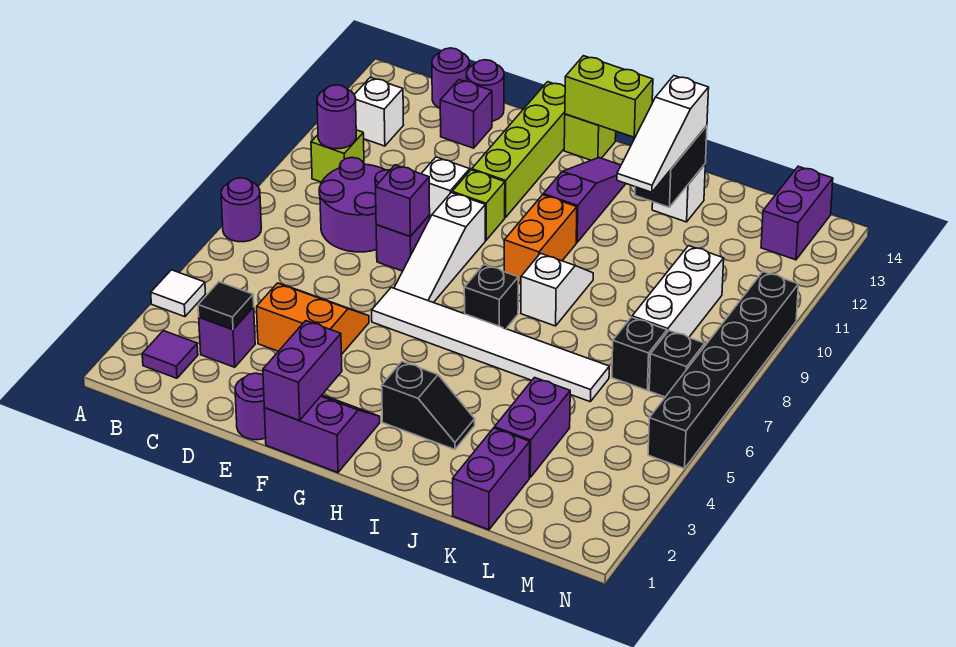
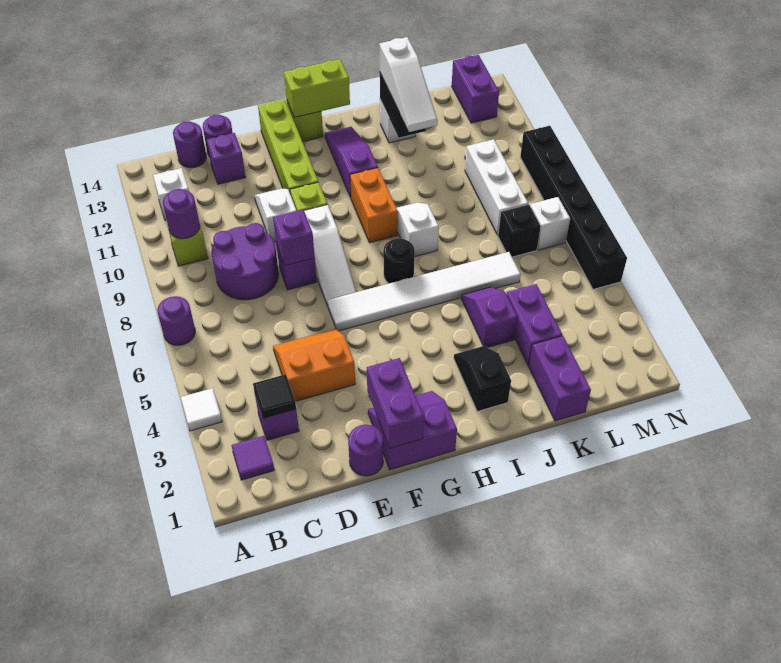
black 1x2 slope [382,362,475,449] -> black 1x2 slope turned to [454,346,511,411]
black 1x1 brick [464,265,518,329] -> black 1x1 round brick [383,239,415,283]
none -> purple 1x2 slope [462,287,517,348]
black 1x1 brick [649,331,705,397] -> white 1x1 brick [530,197,570,250]

